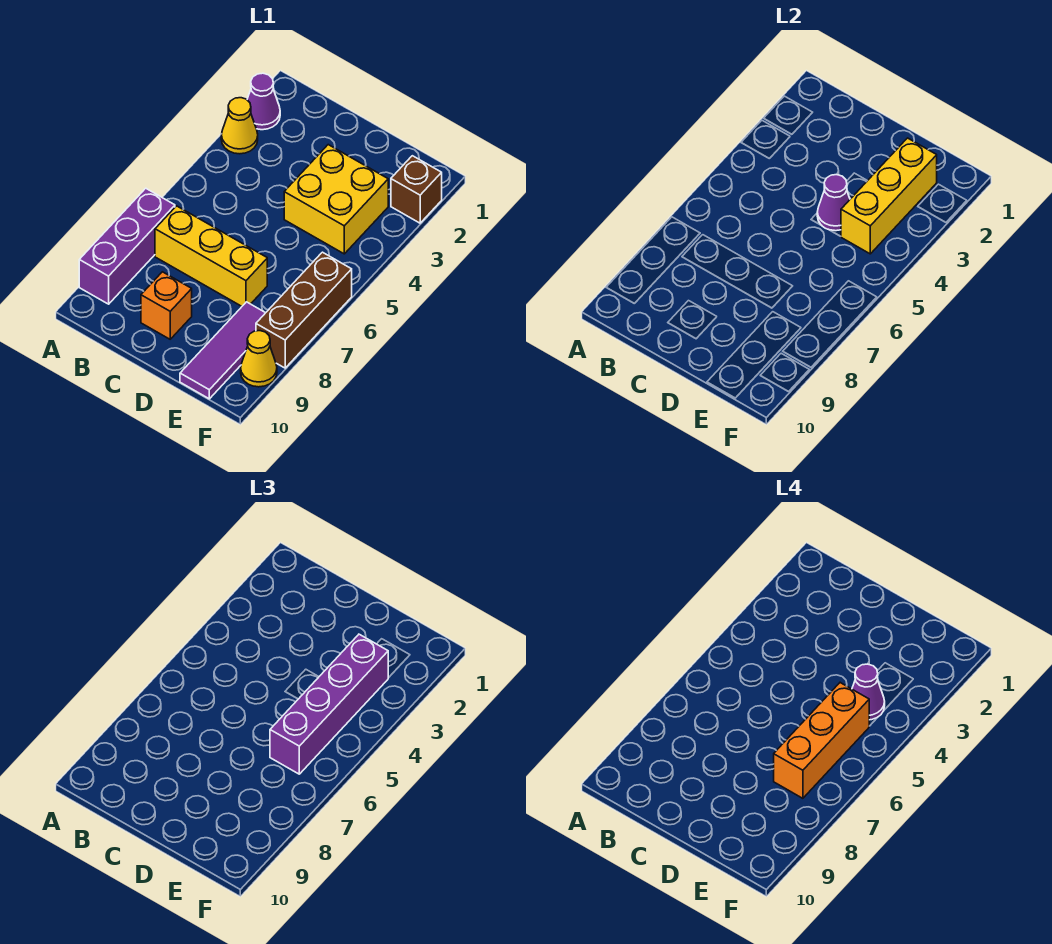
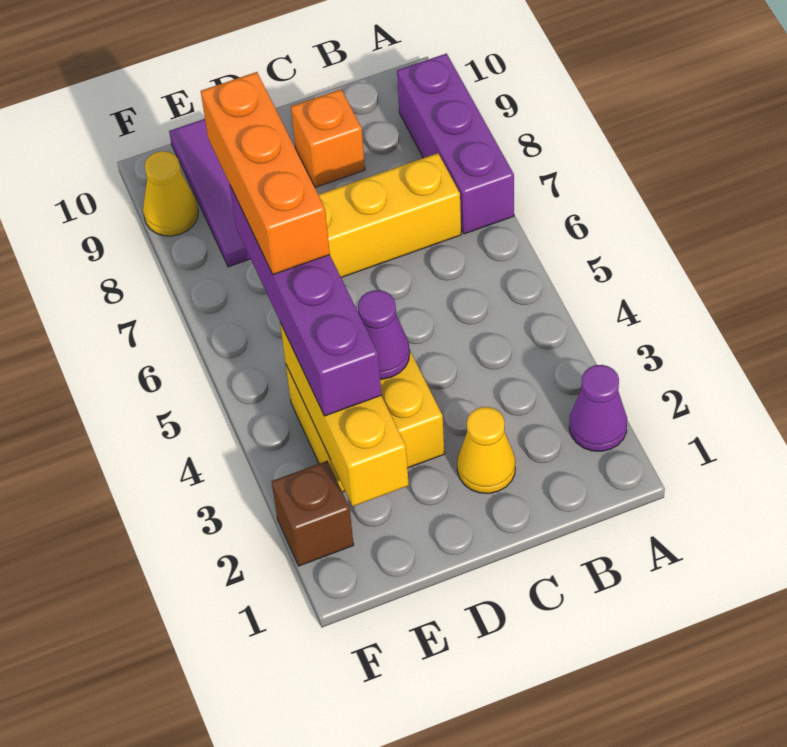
yellow 1x1 cone [221,98,258,154] -> yellow 1x1 cone moved to [457,407,515,493]
purple 1x1 cone [852,664,885,720] -> none
brown 1x3 brick [256,252,352,368] -> none

